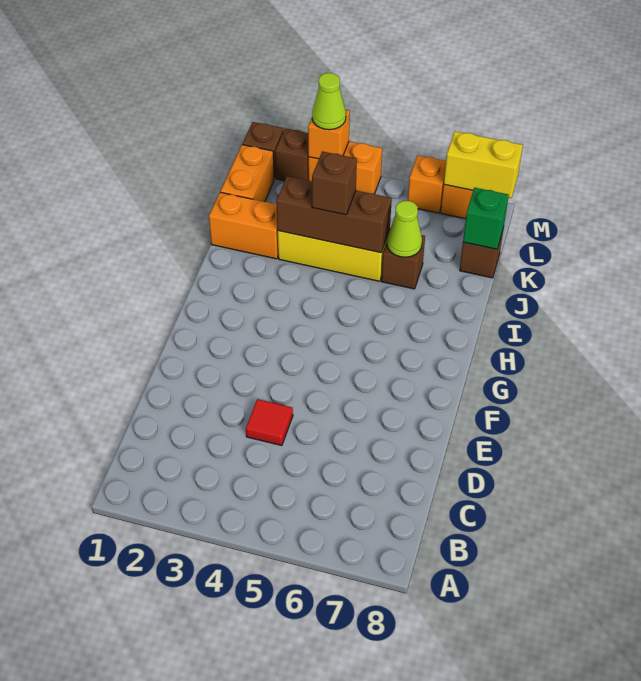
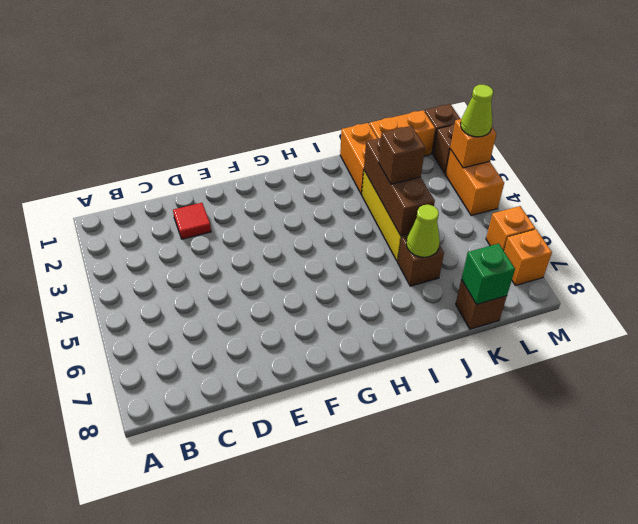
red 1x1 tile [246,399,293,446] -> red 1x1 tile moved to [173,203,211,239]
yellow 1x2 brick [444,131,523,198] -> none

